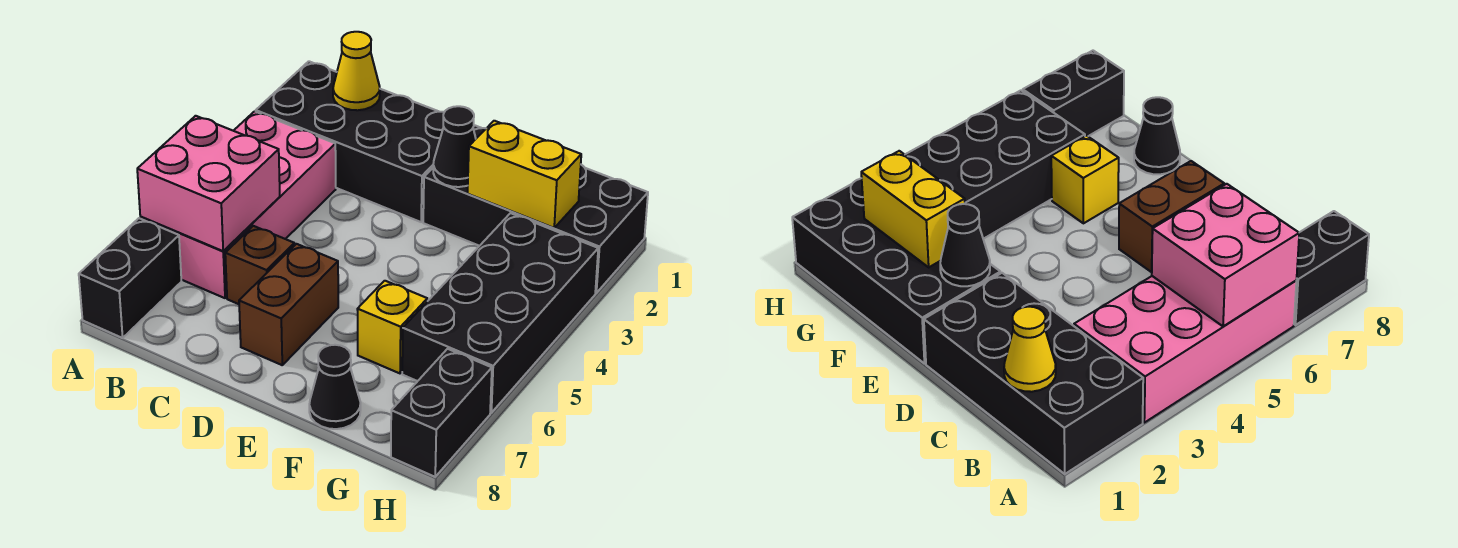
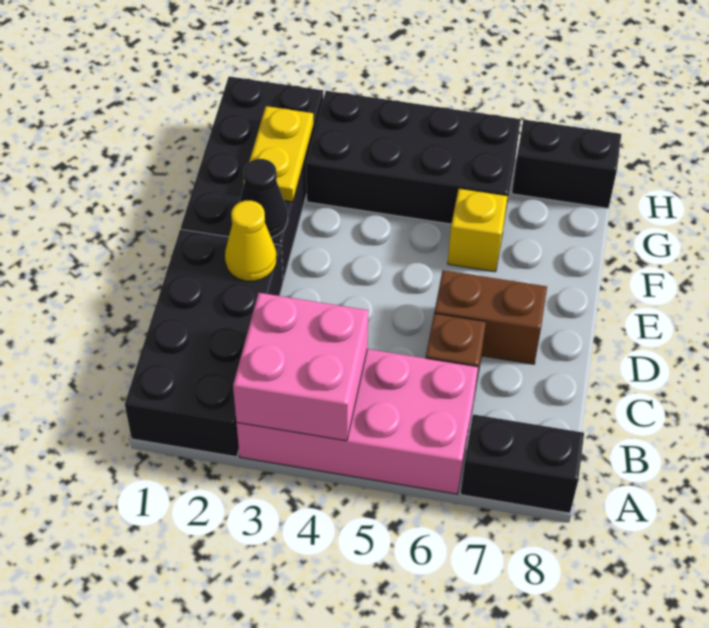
pink 2x2 brick [137,116,280,251] -> pink 2x2 brick moved to [233,293,369,441]
yellow 1x1 cone [333,32,380,110] -> yellow 1x1 cone moved to [225,201,277,281]
yellow 1x2 brick [468,121,581,228] -> yellow 1x2 plate [243,106,313,202]
black 1x1 cone [309,345,361,429] -> none

